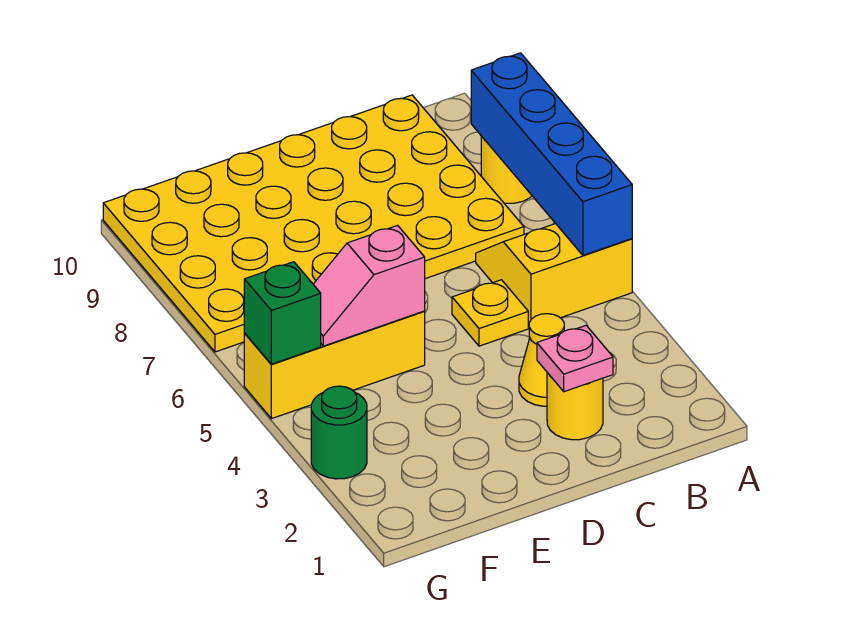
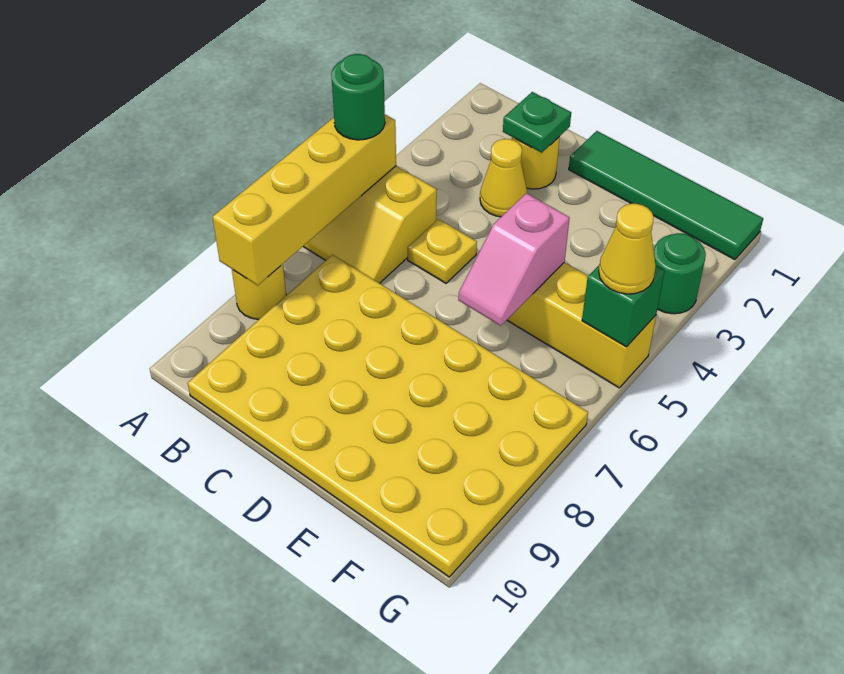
blue 1x4 brick [471,53,632,255] -> yellow 1x4 brick [213,115,396,285]
none -> green 1x1 round brick [331,54,385,140]
pink 1x1 plate [537,326,613,392] -> green 1x1 plate [503,92,571,153]
none -> green 1x4 tile [569,131,763,260]
pink 1x2 slope [313,225,425,346] -> pink 1x2 slope turned to [458,193,570,326]
none -> yellow 1x1 cone [599,204,656,294]

